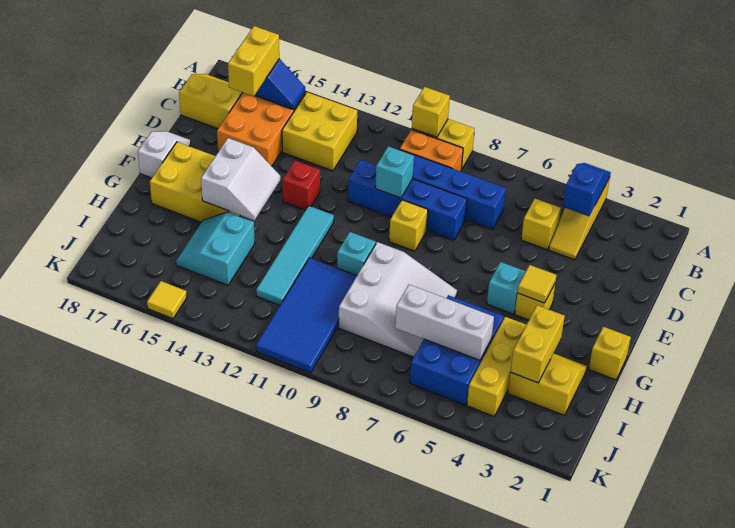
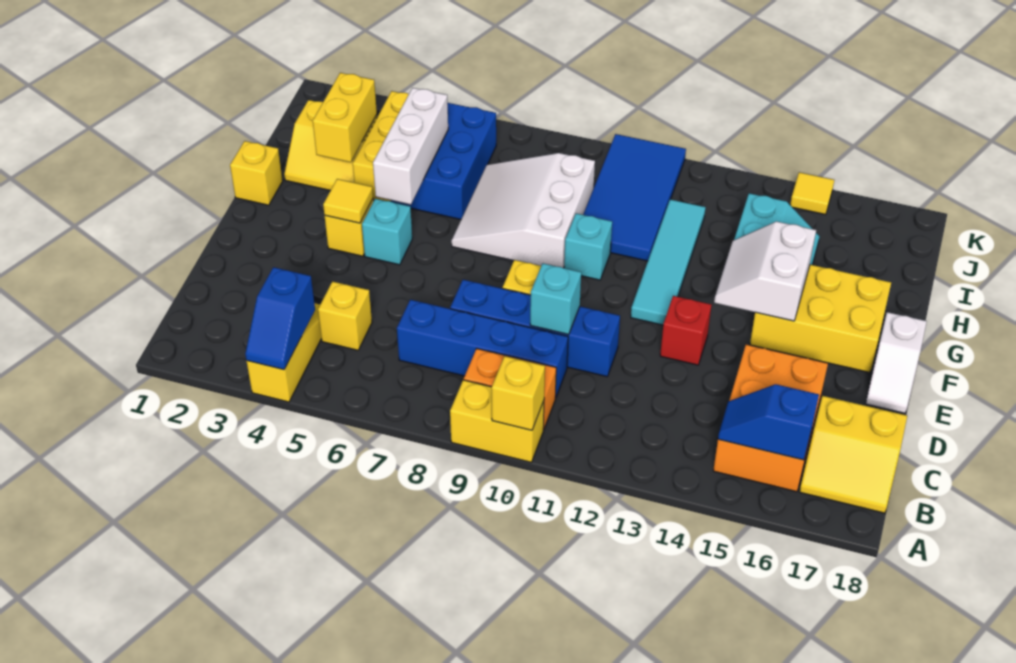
yellow 2x2 brick [282,92,357,171] -> none
yellow 1x2 brick [228,26,279,96] -> none
white 1x3 brick [395,285,494,360] -> white 1x3 brick turned to [373,88,448,205]

